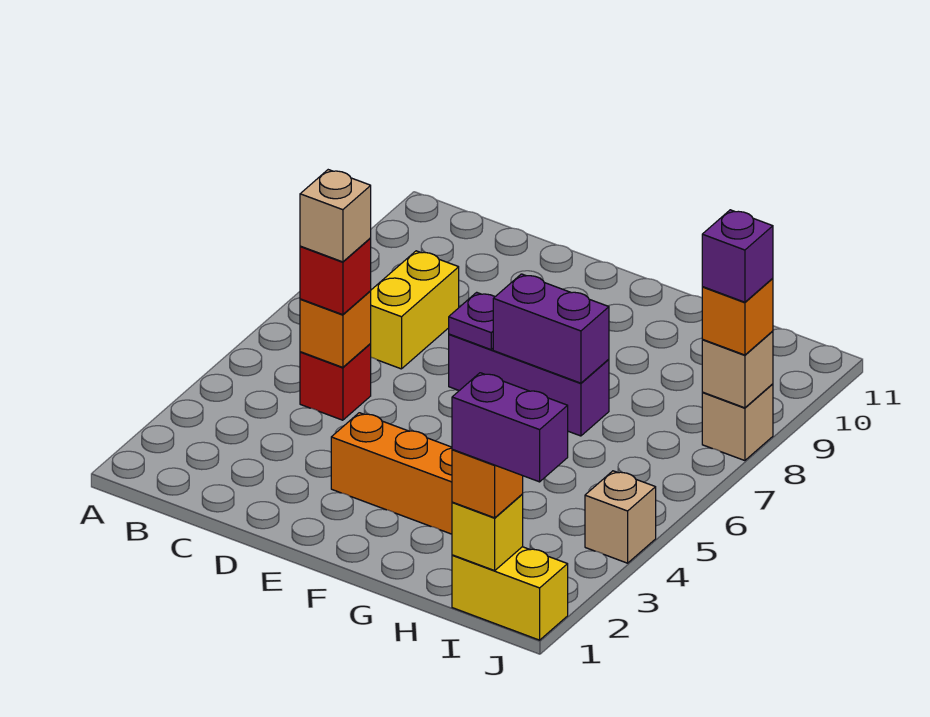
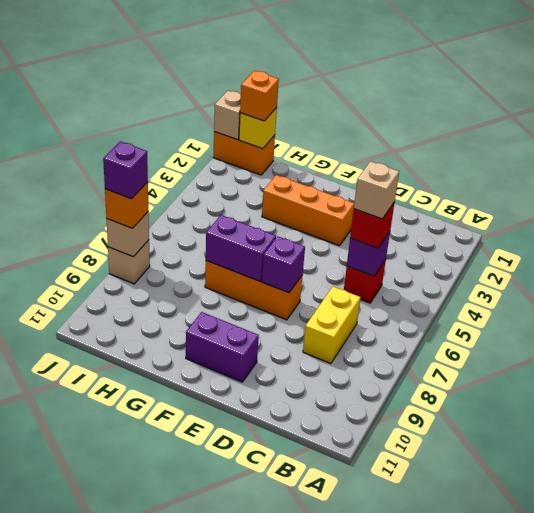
orange 1x1 brick [300,291,371,367] -> purple 1x1 brick [347,232,390,276]
purple 1x3 brick [449,334,609,436] -> orange 1x3 brick [205,261,303,320]
purple 1x1 plate [449,292,495,350] -> purple 1x1 brick [262,236,305,293]
yellow 1x2 brick [452,547,568,640] -> orange 1x2 brick [213,132,275,175]
purple 1x2 brick [452,373,568,482] -> purple 1x2 brick moved to [186,312,259,382]
tan 1x1 brick [585,471,656,563] -> tan 1x1 brick moved to [214,91,241,140]

